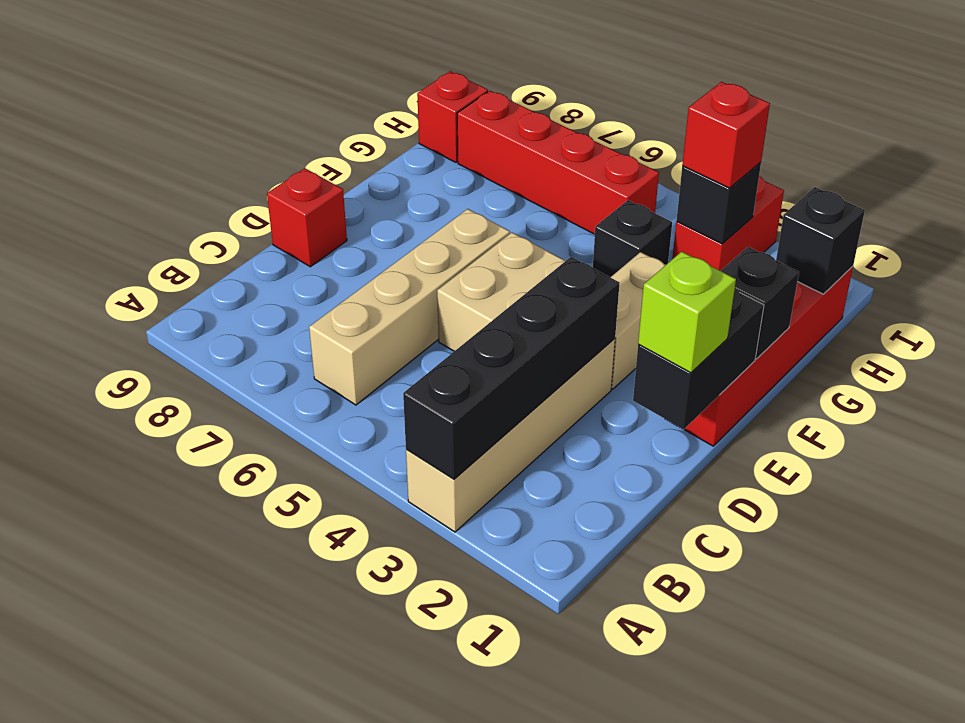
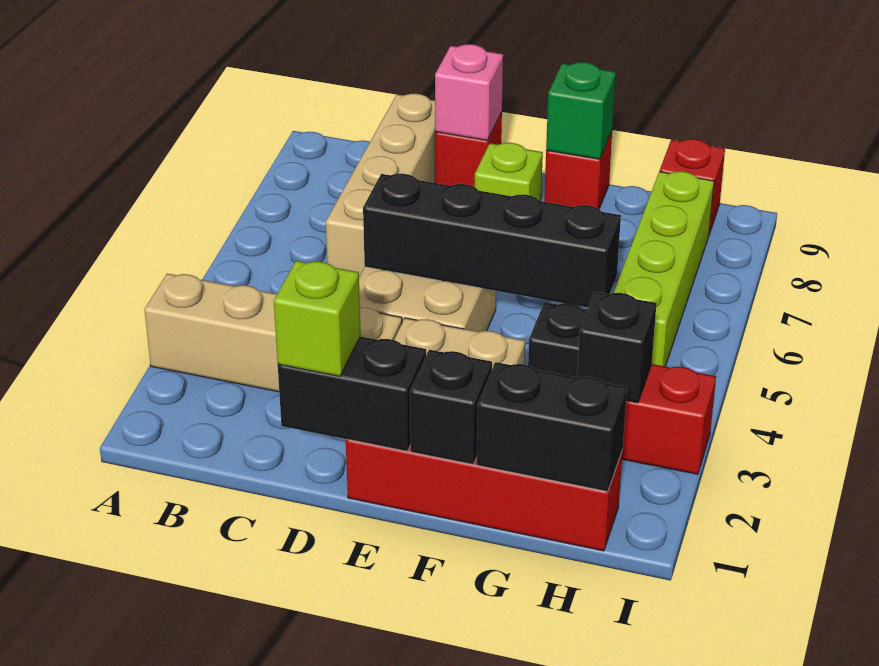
black 1x4 brick [403,257,619,479] -> black 1x4 brick moved to [363,174,621,307]
tan 1x4 brick [309,209,510,405] -> tan 1x4 brick turned to [326,94,435,277]
none -> pink 1x1 brick [435,44,503,141]
none -> lime 1x1 brick [475,143,543,201]
none -> green 1x1 brick [546,62,616,159]
black 1x1 brick [776,187,865,294] -> black 1x2 brick [477,362,627,492]
red 1x1 brick [682,82,770,188] -> red 1x1 brick moved to [544,132,612,209]
red 1x4 brick [457,91,659,234] -> lime 1x4 brick [614,171,714,367]

